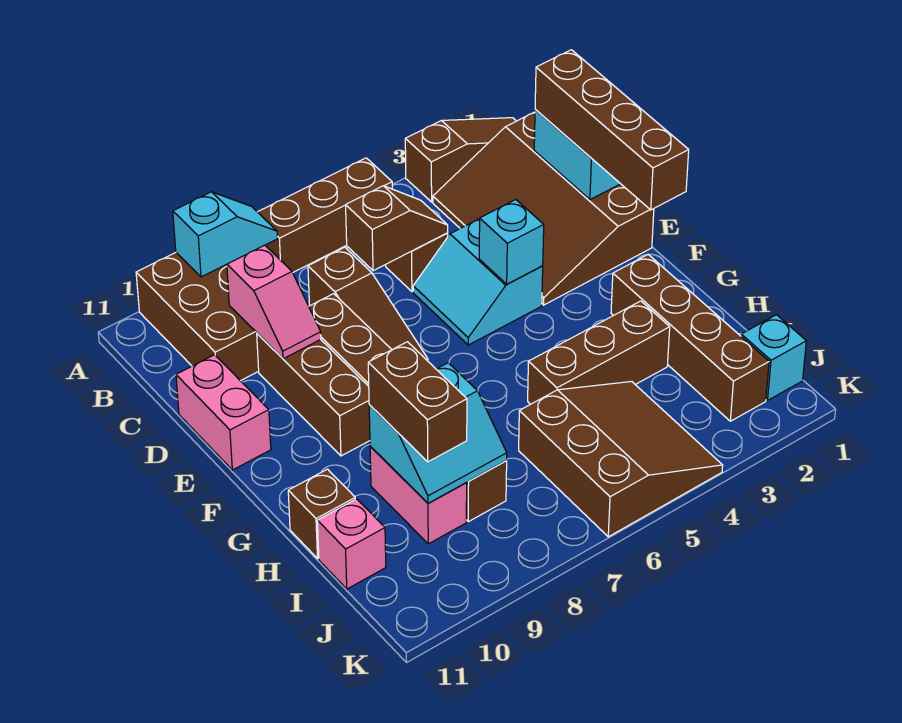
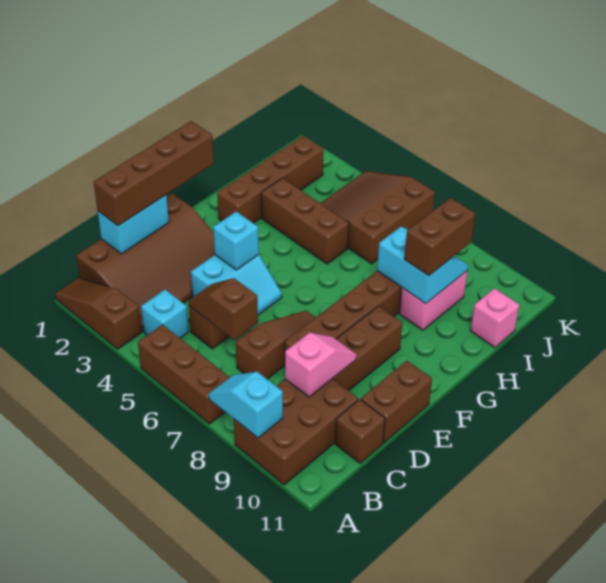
pink 1x2 brick [176,355,271,470] -> brown 1x2 brick [361,361,432,443]
brown 1x1 brick [288,469,355,558] -> brown 1x1 brick moved to [335,399,385,463]
cyan 1x1 brick [741,315,806,400] -> cyan 1x1 brick moved to [141,290,188,338]

